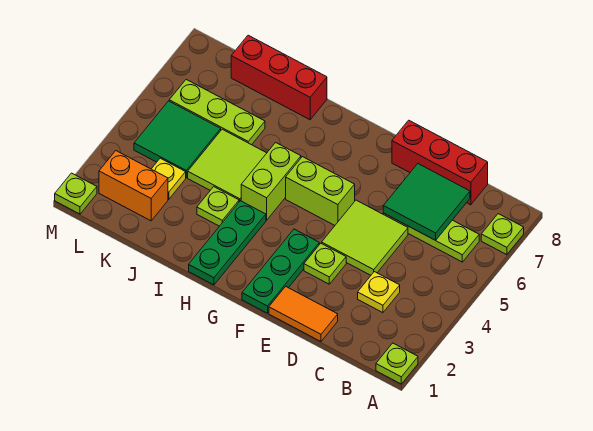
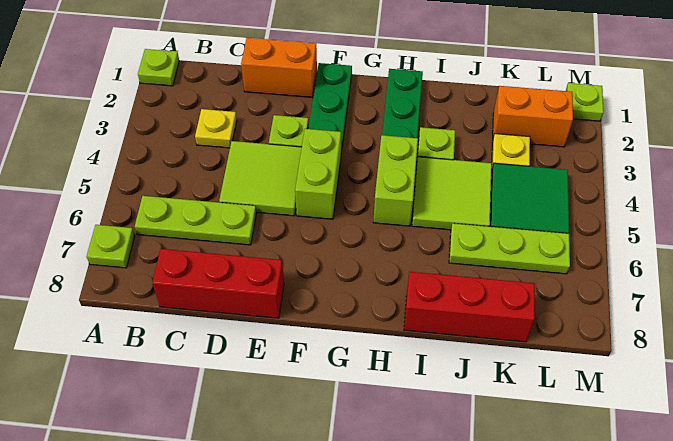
green 2x2 tile [383,164,470,240] -> none
orange 1x2 tile [269,286,338,342] -> orange 1x2 brick [241,38,317,98]
lime 1x2 brick [286,157,355,225] -> lime 1x2 brick turned to [295,129,341,219]

